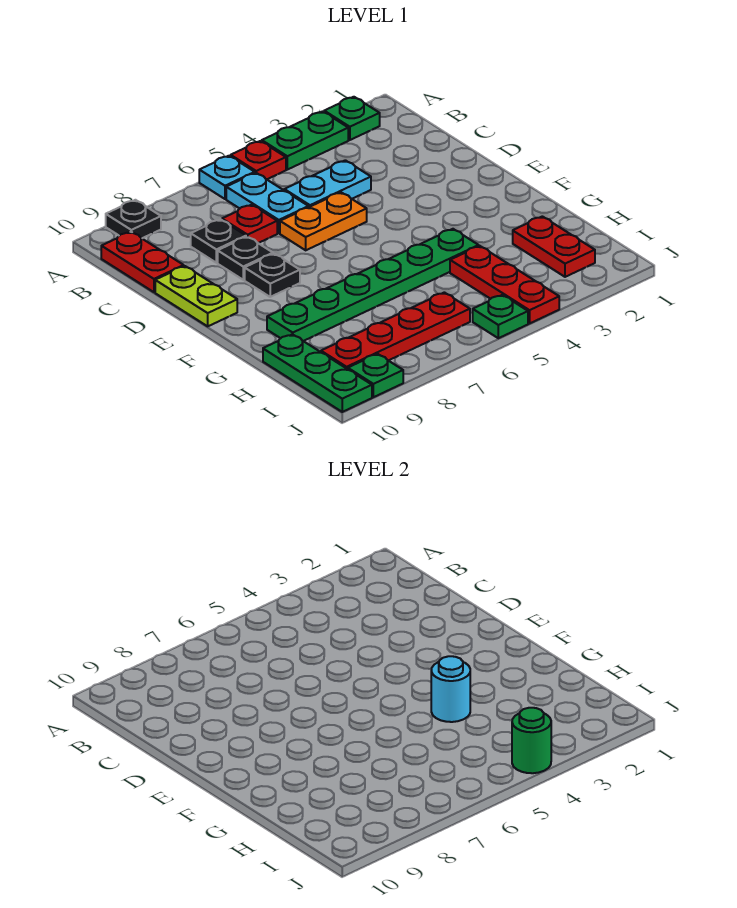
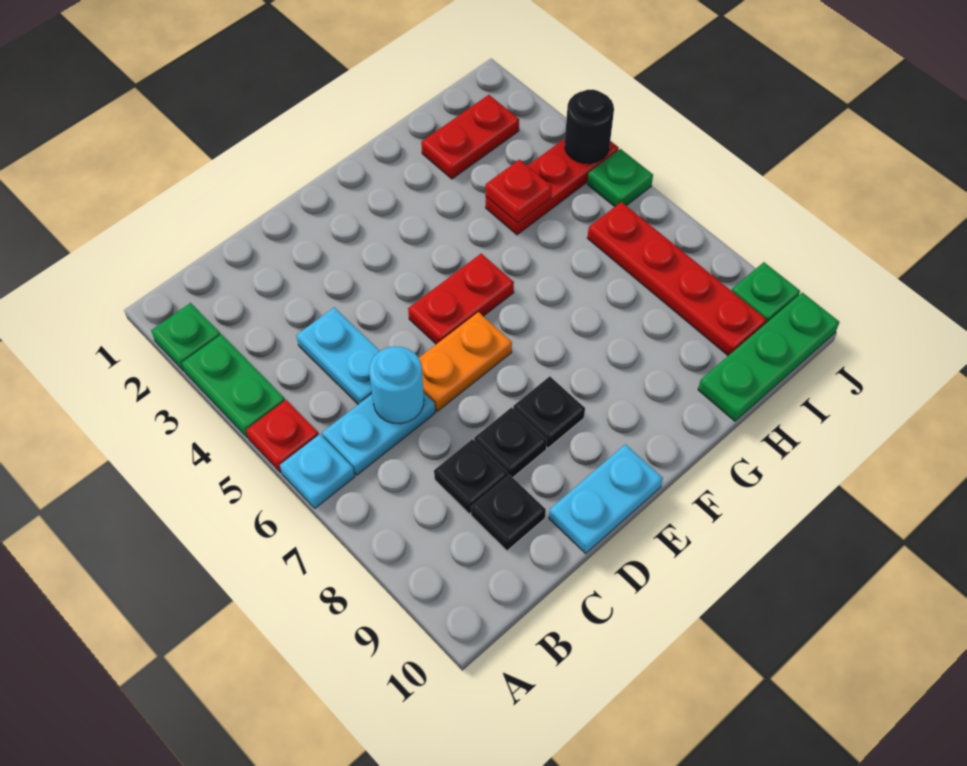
black 1x1 plate [106,200,161,238] -> black 1x1 plate moved to [471,474,546,551]
red 1x2 plate [101,232,184,292] -> red 1x2 plate moved to [408,253,514,344]
red 1x1 plate [222,205,277,243] -> red 1x1 plate moved to [486,160,552,223]
orange 1x2 plate [280,192,367,250] -> orange 1x2 plate turned to [419,312,512,411]
lime 1x2 plate [155,266,237,326] -> cyan 1x2 plate [549,444,663,554]
green 1x6 plate [267,229,479,341] -> none
cyan 1x1 round brick [431,656,470,722] -> cyan 1x1 round brick moved to [369,346,424,424]
green 1x1 round brick [512,708,551,773] -> black 1x1 round brick [565,89,614,164]

